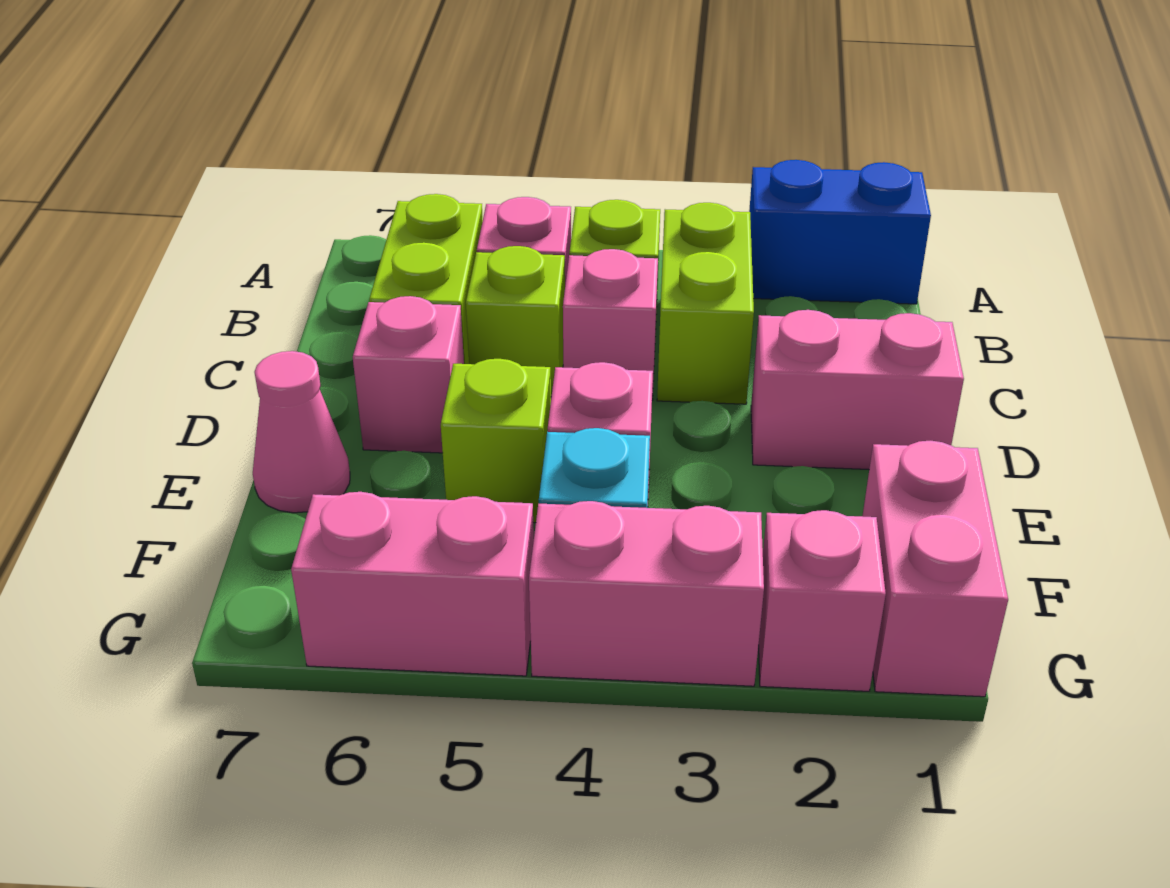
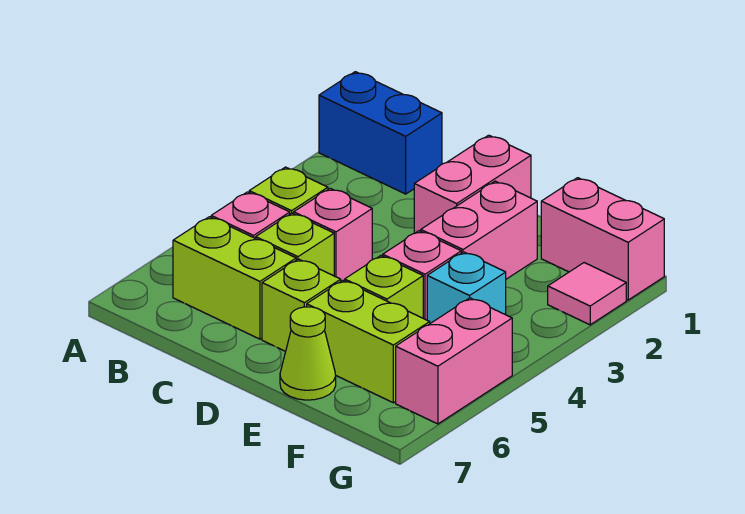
blue 1x2 brick [749,160,931,304] -> blue 1x2 brick turned to [319,72,442,194]
lime 1x2 brick [657,203,754,404] -> lime 1x2 brick moved to [307,280,430,403]
pink 1x1 brick [353,296,464,453] -> lime 1x1 brick [262,259,341,351]
pink 1x1 cone [253,351,350,513] -> lime 1x1 cone [280,307,336,400]
pink 1x1 brick [759,510,886,691] -> pink 1x1 tile [548,263,626,325]
pink 1x2 brick [529,501,764,686] -> pink 1x2 brick moved to [421,181,537,279]

